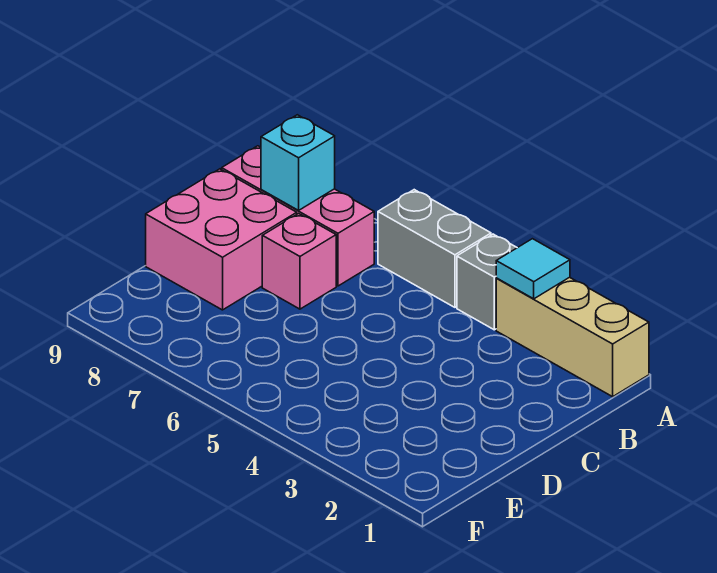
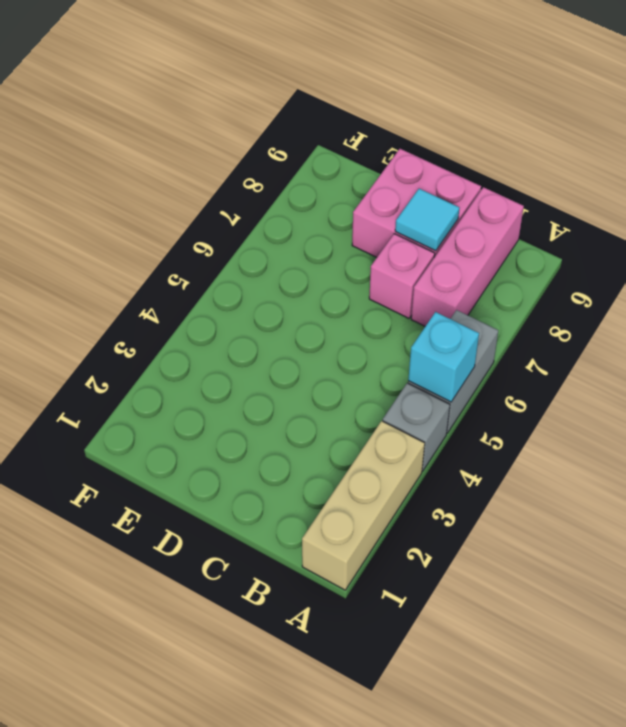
cyan 1x1 tile [496,239,570,299] -> cyan 1x1 tile moved to [395,189,459,251]
cyan 1x1 brick [261,115,335,210] -> cyan 1x1 brick moved to [408,312,479,402]

